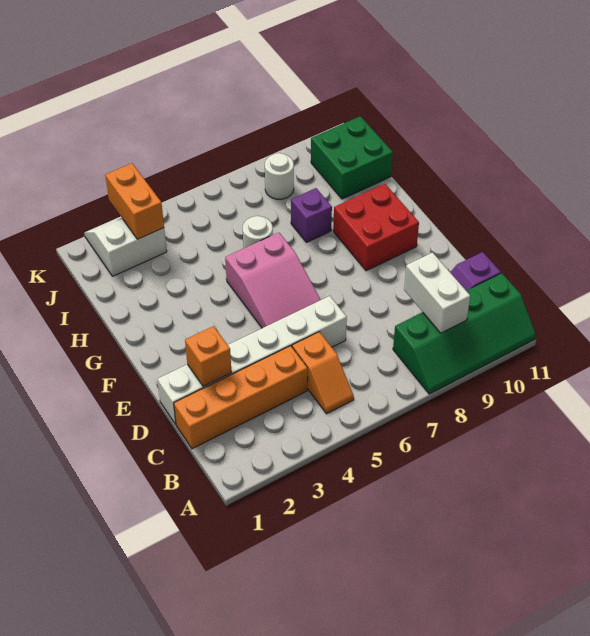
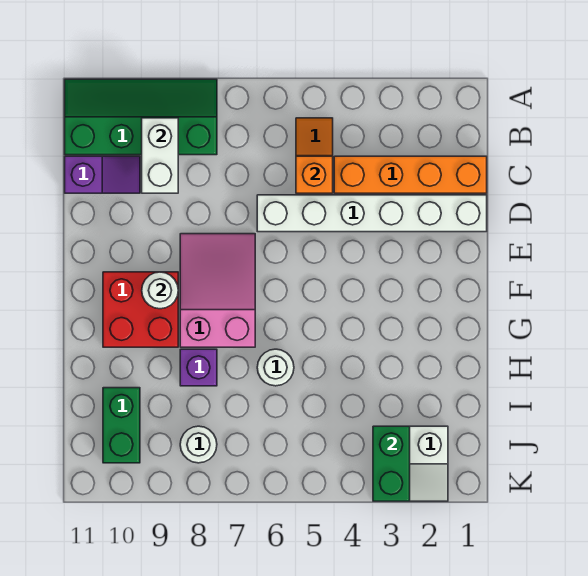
orange 1x1 brick [185,326,232,386] -> orange 1x1 brick moved to [296,156,333,193]
pink 2x3 slope [225,232,321,328] -> pink 2x3 slope moved to [180,234,255,347]
none -> white 1x1 round brick [142,272,178,309]
green 2x2 brick [311,116,393,199] -> green 1x2 brick [103,388,140,463]
orange 1x2 brick [105,163,164,239] -> green 1x2 brick [373,426,410,501]

